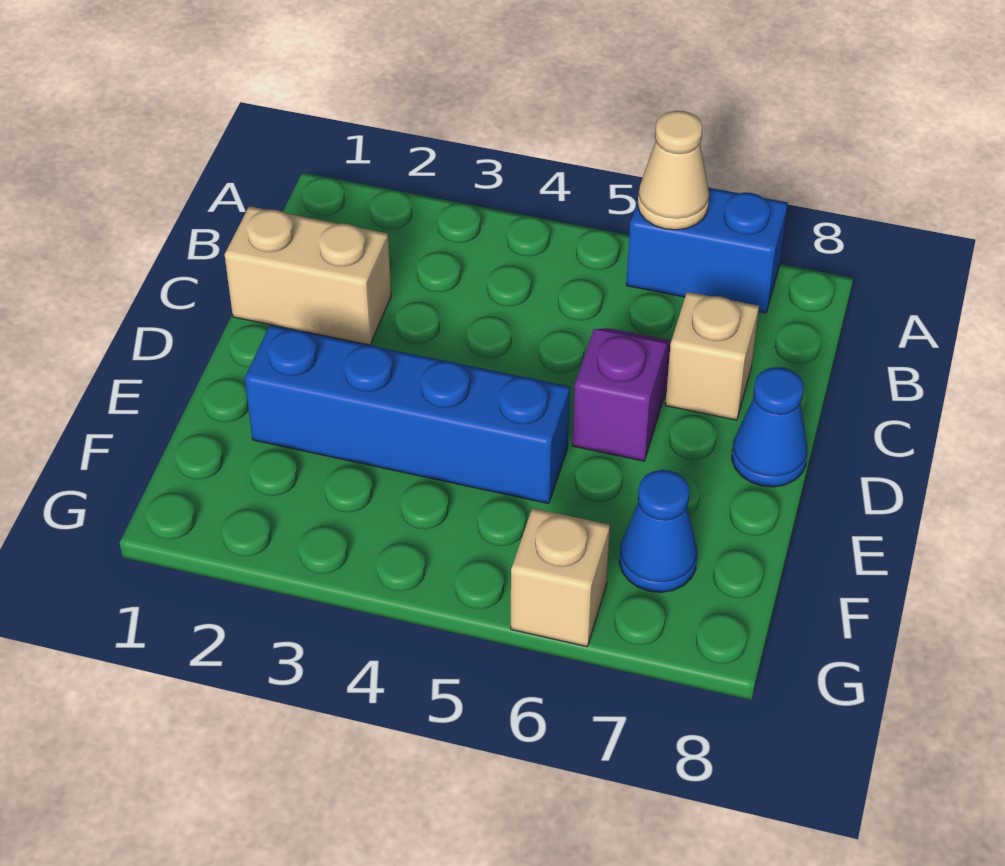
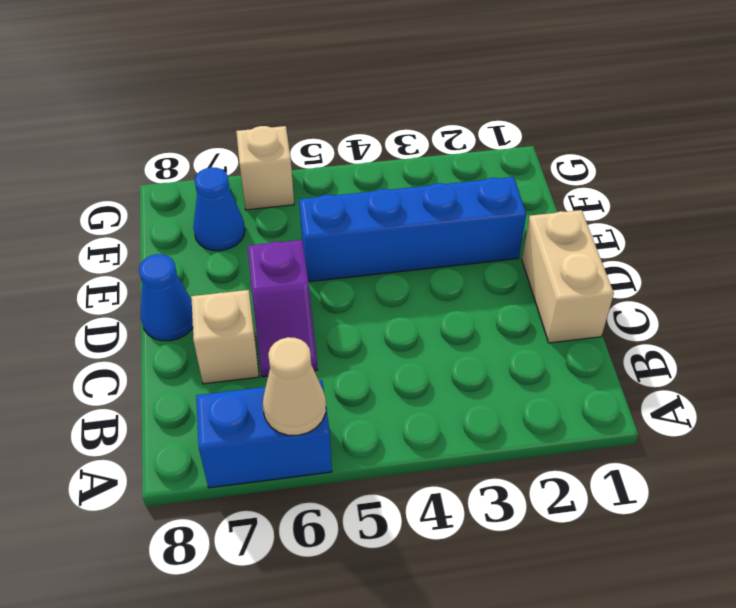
tan 1x2 brick [225,206,391,345] -> tan 1x2 brick turned to [522,210,614,343]

